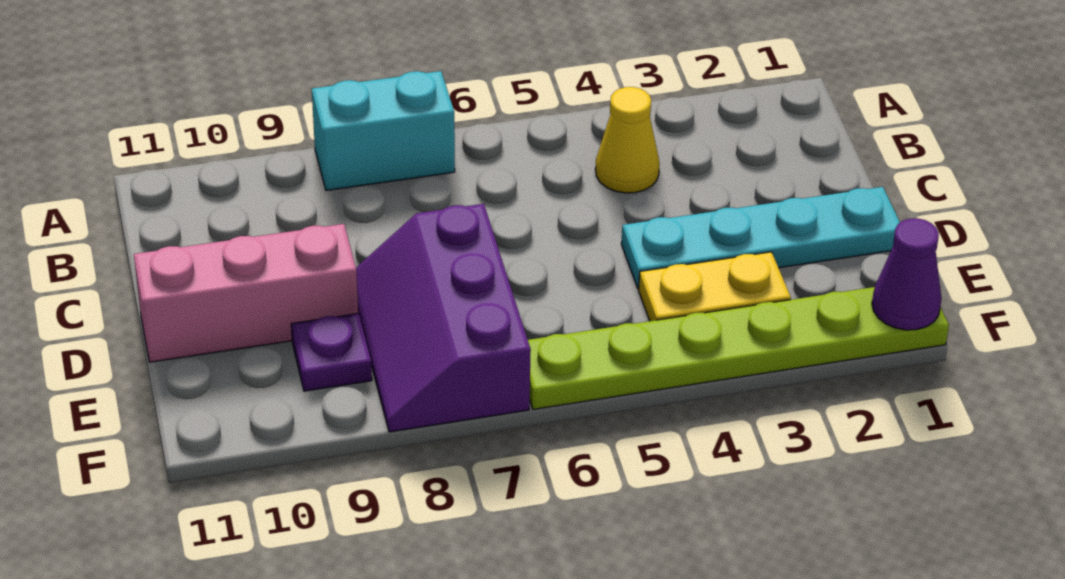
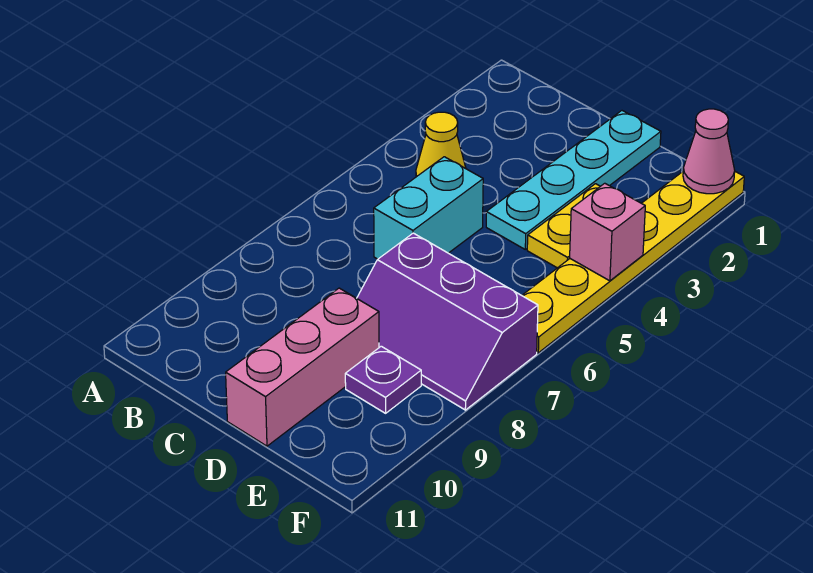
cyan 1x2 brick [312,71,455,190] -> cyan 1x2 brick moved to [374,157,483,259]
lime 1x6 plate [528,287,949,409] -> yellow 1x6 plate [522,172,744,353]
purple 1x1 cone [872,218,942,330] -> pink 1x1 cone [683,109,735,194]
none -> pink 1x1 brick [570,183,645,281]

